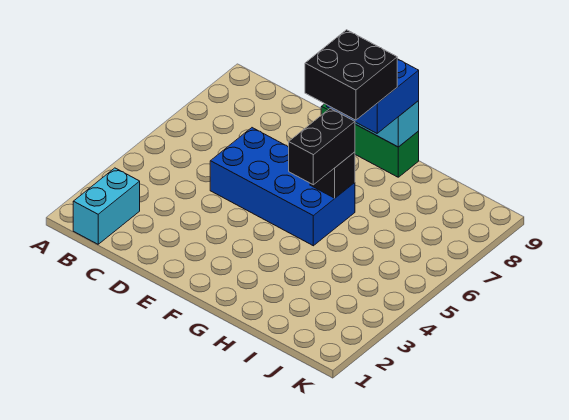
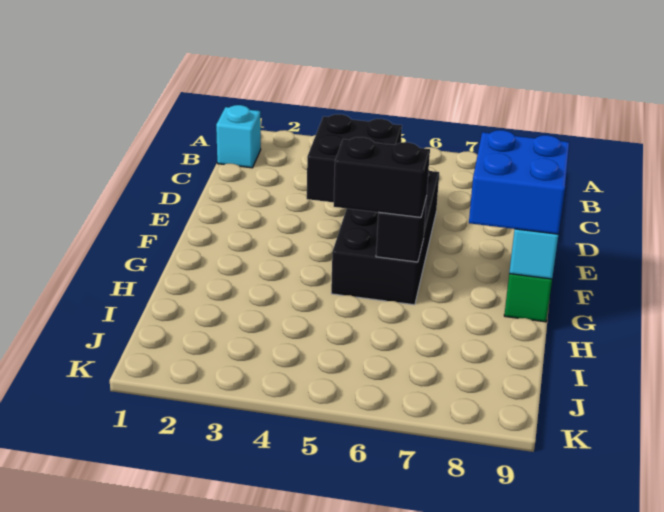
cyan 1x2 brick [73,168,140,244] -> cyan 1x1 brick [216,105,261,168]
blue 2x4 brick [210,128,355,246] -> black 2x4 brick [331,170,439,305]
black 2x2 brick [305,30,397,120] -> black 2x2 brick moved to [307,114,402,202]

